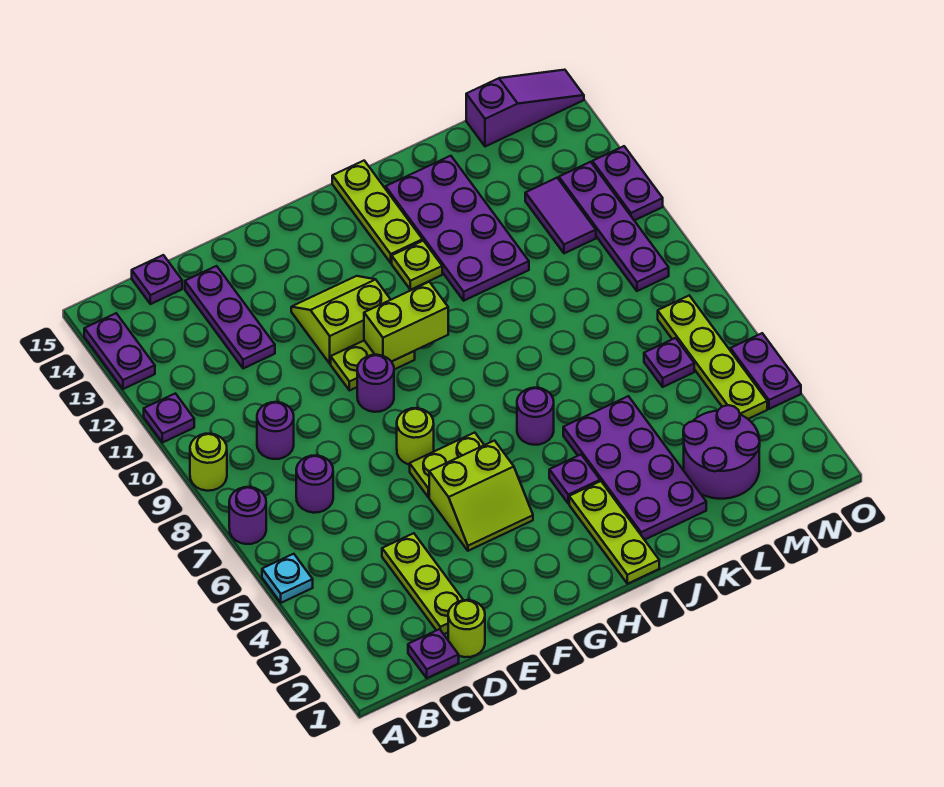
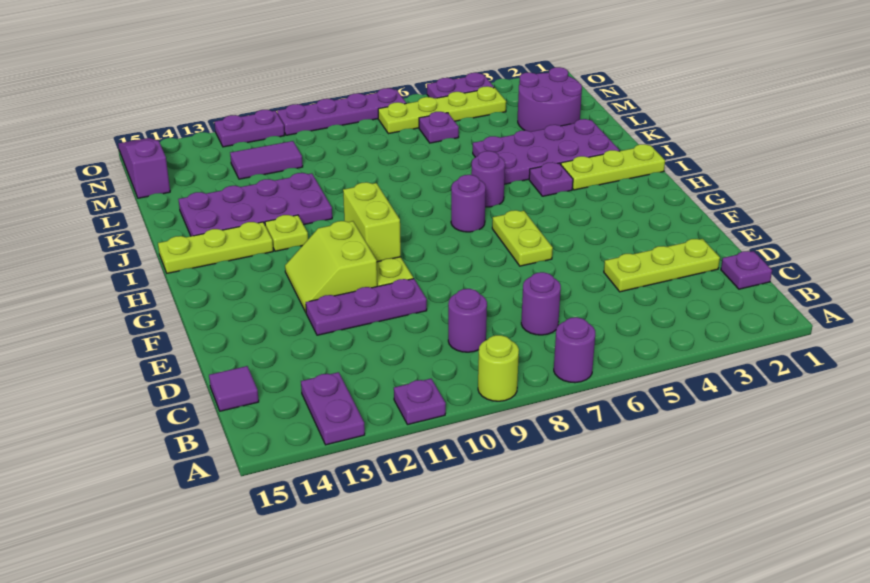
cyan 1x1 plate [262,554,313,603] -> none
purple 1x2 plate [84,313,155,389] -> purple 1x2 plate turned to [301,372,365,445]
purple 1x1 plate [132,255,182,304] -> purple 1x1 tile [209,366,259,411]
lime 1x1 round brick [448,600,485,657] -> none
purple 1x3 plate [185,266,275,369] -> purple 1x3 plate moved to [306,279,427,335]
lime 2x2 slope [429,441,533,551] -> none
lime 1x1 round brick [397,408,434,465] -> none
purple 1x1 round brick [357,355,394,412] -> purple 1x1 round brick moved to [451,175,486,232]
purple 1x4 plate [559,162,669,291] -> purple 1x4 plate moved to [277,88,406,135]

